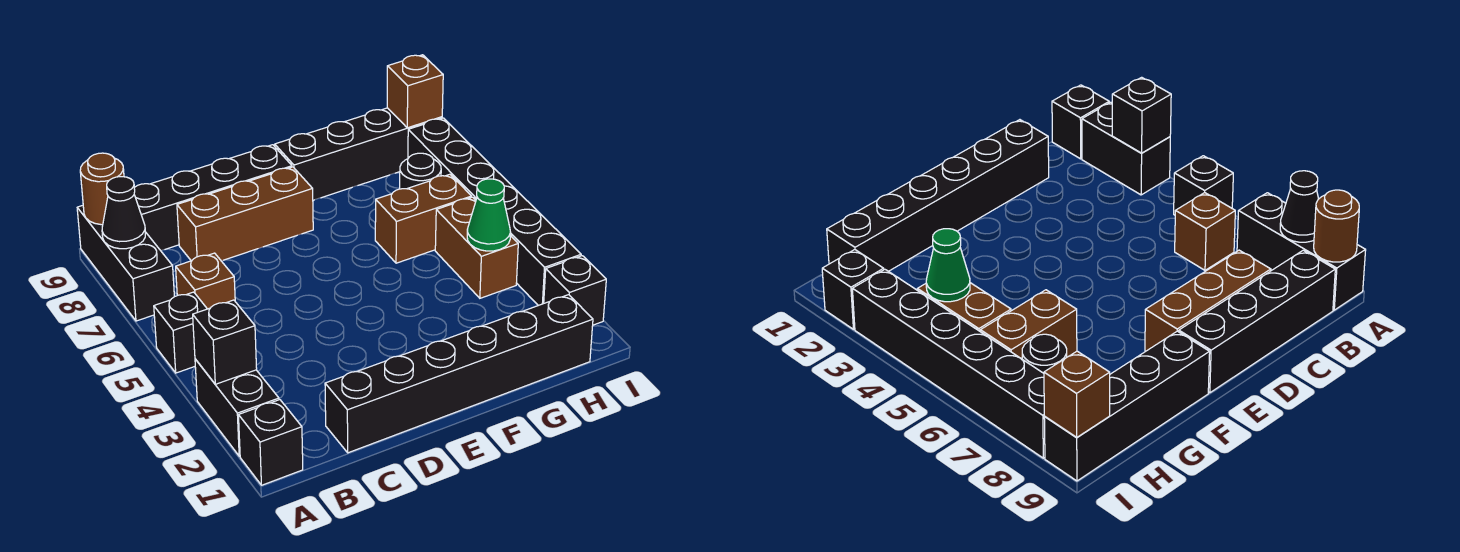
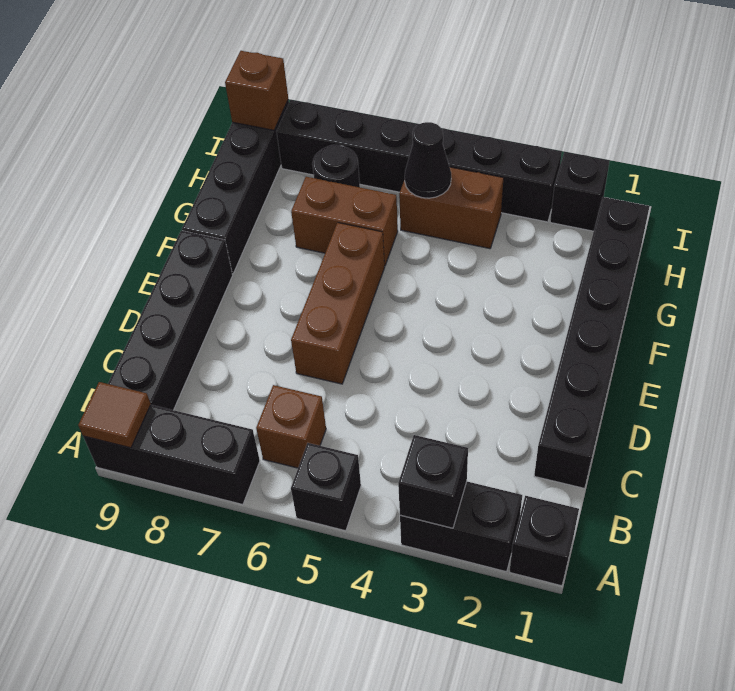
black 1x1 cone [102,177,145,249] -> black 1x1 cone moved to [405,122,451,198]
brown 1x1 round brick [80,153,124,225] -> brown 1x1 tile [78,382,151,448]
brown 1x3 brick [177,167,313,261] -> brown 1x3 brick moved to [291,223,385,384]
brown 1x2 brick [375,174,472,263] -> brown 1x2 brick turned to [291,177,398,266]
green 1x1 cone [467,179,511,251] -> none

